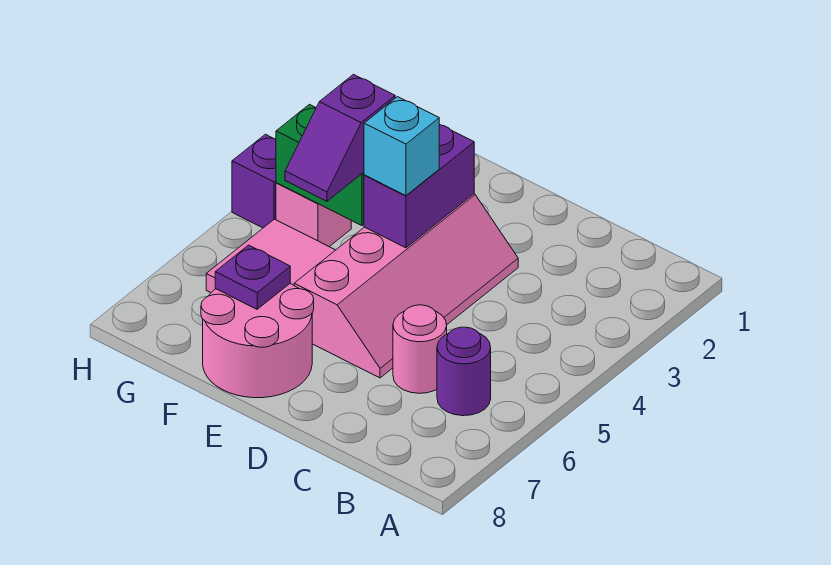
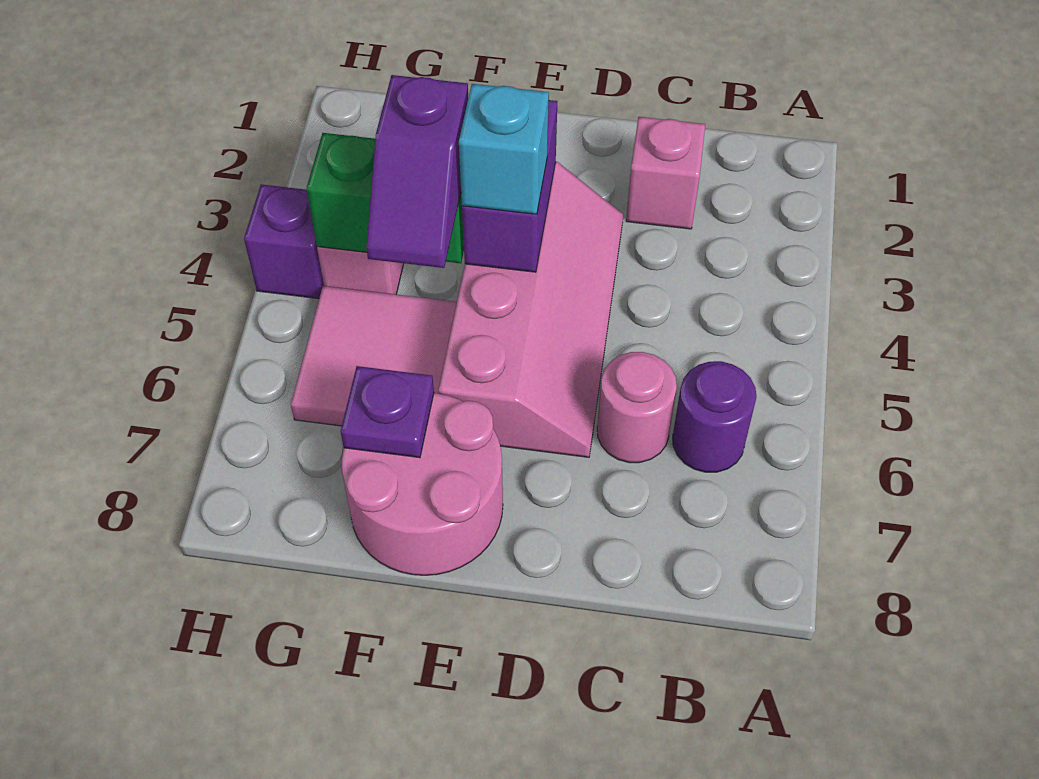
none -> pink 1x1 brick [626,117,705,229]

